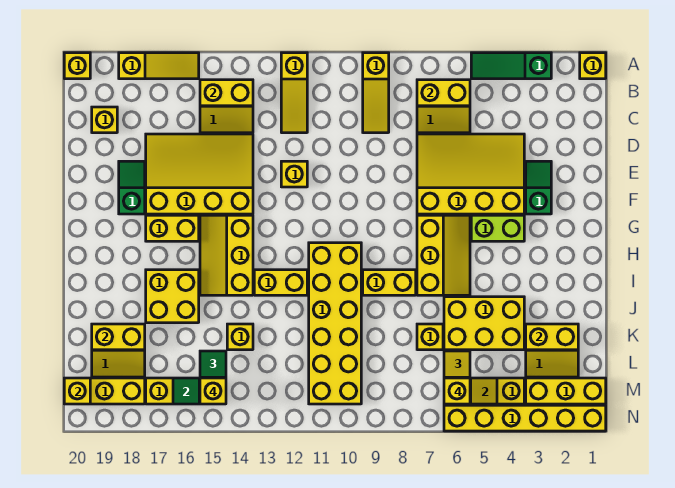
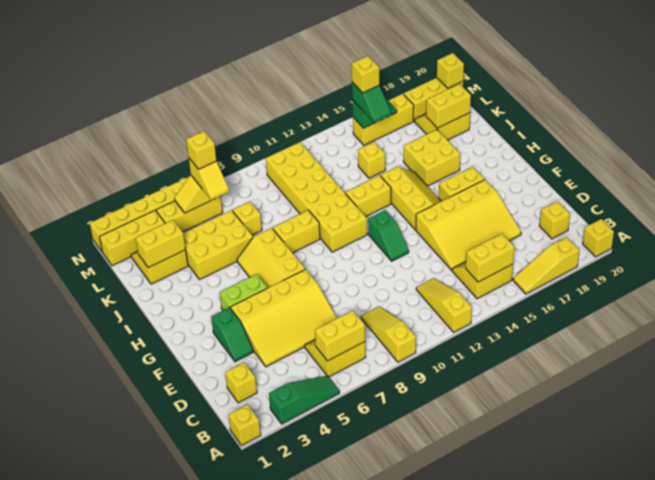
yellow 1x1 brick [281,161,307,187] -> yellow 1x1 brick moved to [225,362,257,403]
green 1x2 slope [119,161,145,214] -> green 1x2 slope moved to [368,210,409,261]

